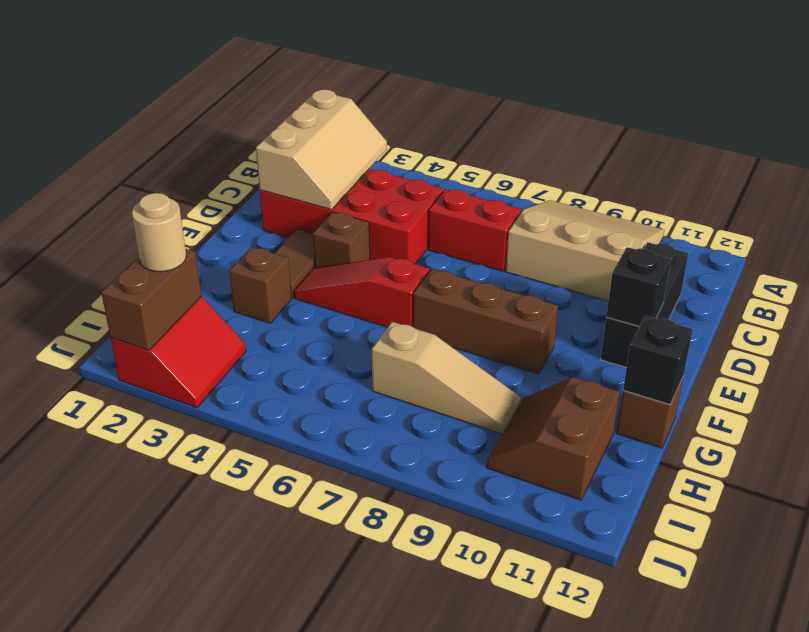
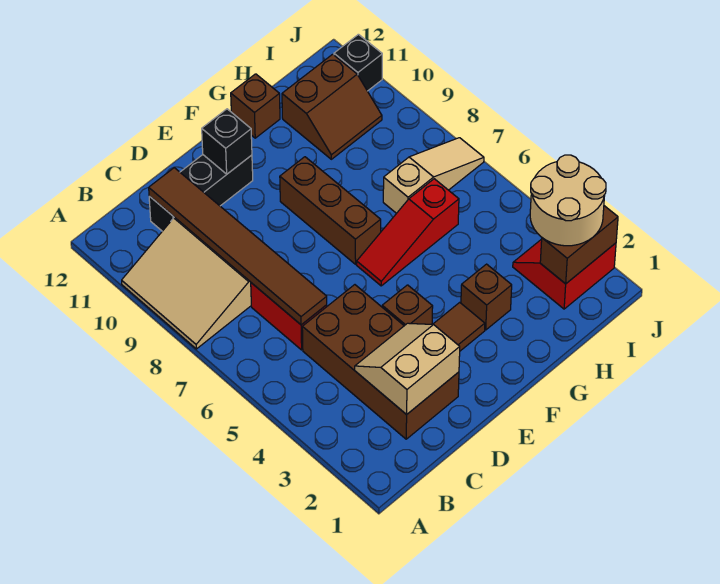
tan 2x3 slope [256,90,387,210] -> tan 2x2 slope [355,323,460,415]
red 2x4 brick [260,169,444,264] -> brown 2x4 brick [302,285,459,439]
none -> brown 1x6 tile [149,168,327,325]
red 1x3 slope [294,257,430,327] -> red 1x3 slope turned to [357,179,459,286]
black 1x1 brick [623,316,693,405] -> black 1x1 brick moved to [334,34,382,91]
tan 1x3 slope [372,322,521,434] -> tan 1x3 slope turned to [383,138,484,213]
tan 1x1 round brick [132,193,186,272] -> tan 2x2 round brick [530,155,606,246]

